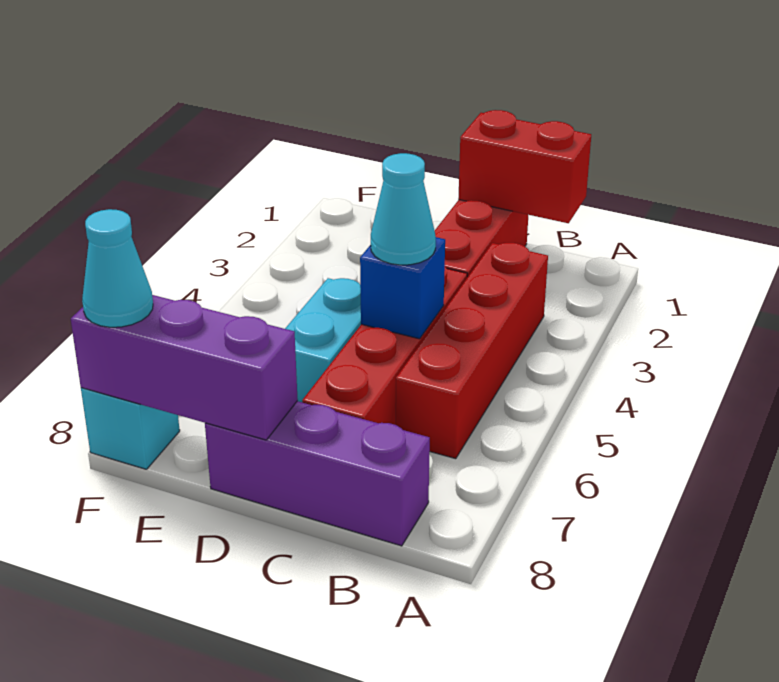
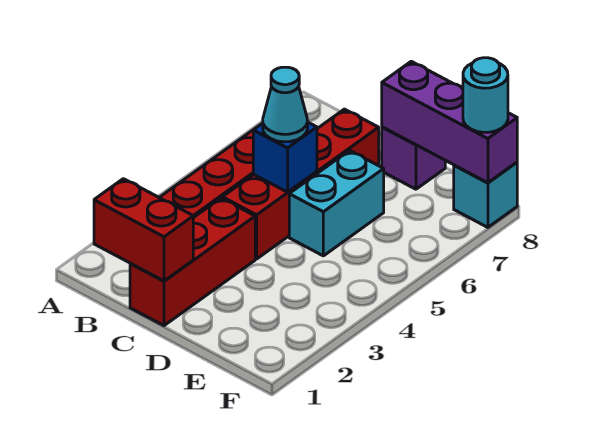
purple 1x3 brick [205,401,430,546] -> purple 1x1 brick [382,127,445,189]
cyan 1x1 cone [82,209,153,327] -> cyan 1x1 round brick [463,58,508,132]

